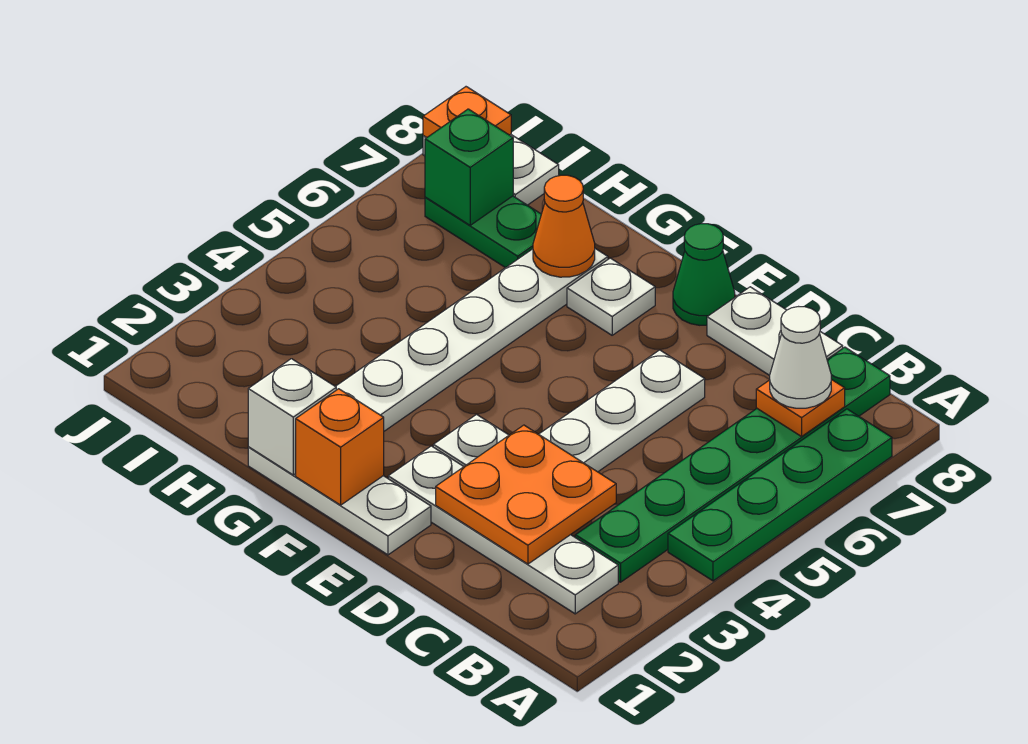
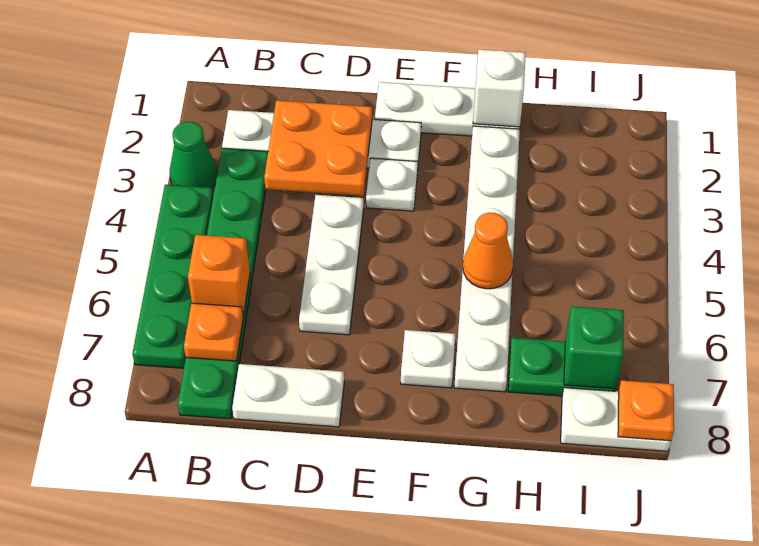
white 1x1 cone [770,307,831,408] -> none
green 1x1 cone [673,224,735,325] -> green 1x1 cone moved to [170,122,217,188]
orange 1x1 brick [296,389,384,505] -> orange 1x1 brick moved to [188,235,250,316]
orange 1x1 cone [533,175,595,277] -> orange 1x1 cone moved to [463,213,513,289]

